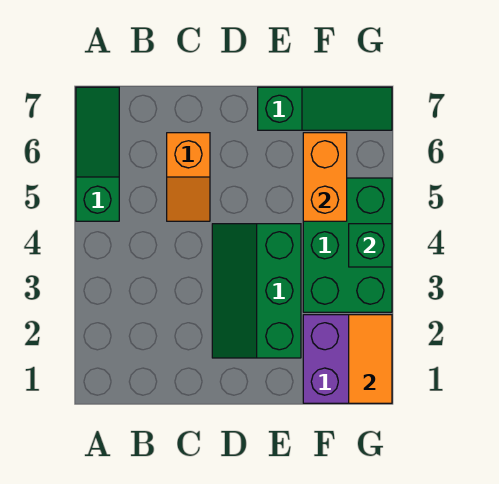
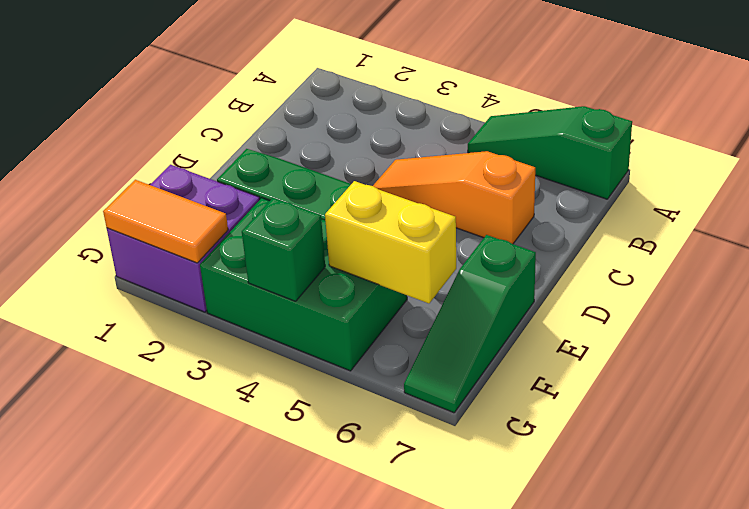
green 1x3 slope [76,87,119,221] -> green 1x3 slope turned to [468,106,632,199]
orange 1x2 slope [167,133,210,221] -> orange 1x3 slope [373,151,535,244]
orange 1x2 brick [303,133,347,221] -> yellow 1x2 brick [325,181,456,303]

